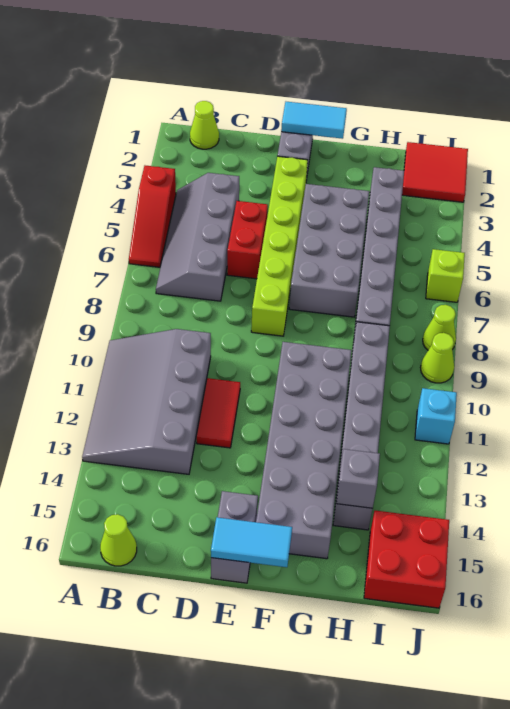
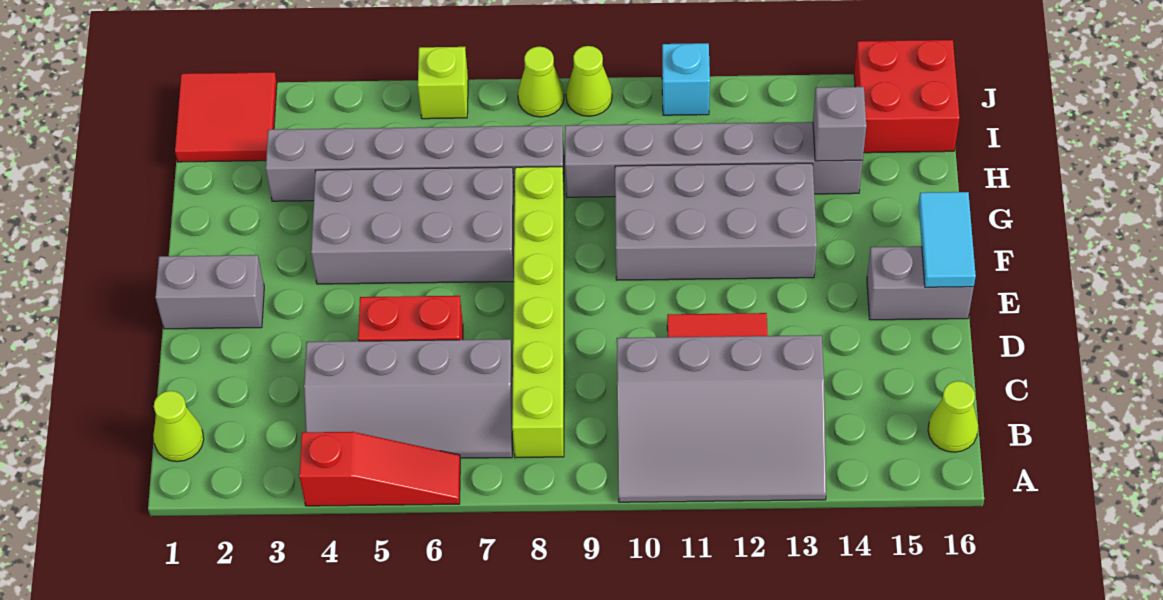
cyan 1x2 tile [281,102,347,139] -> none
lime 1x6 brick [251,156,308,336] -> lime 1x6 brick turned to [512,167,564,458]
grey 2x6 brick [256,342,352,559] -> grey 2x4 brick [615,163,817,280]

